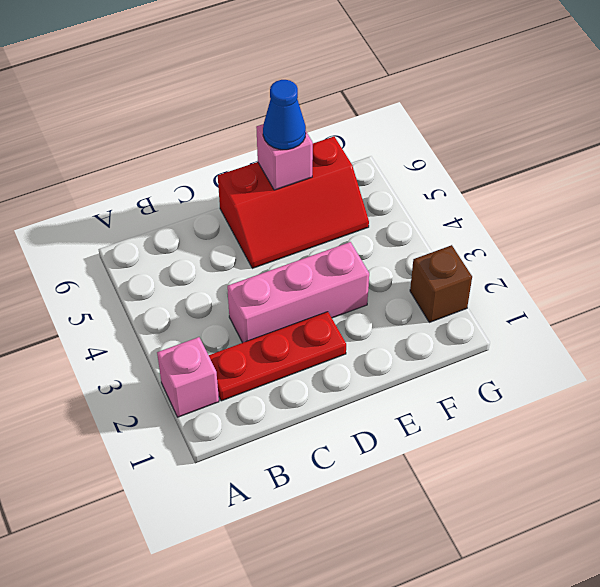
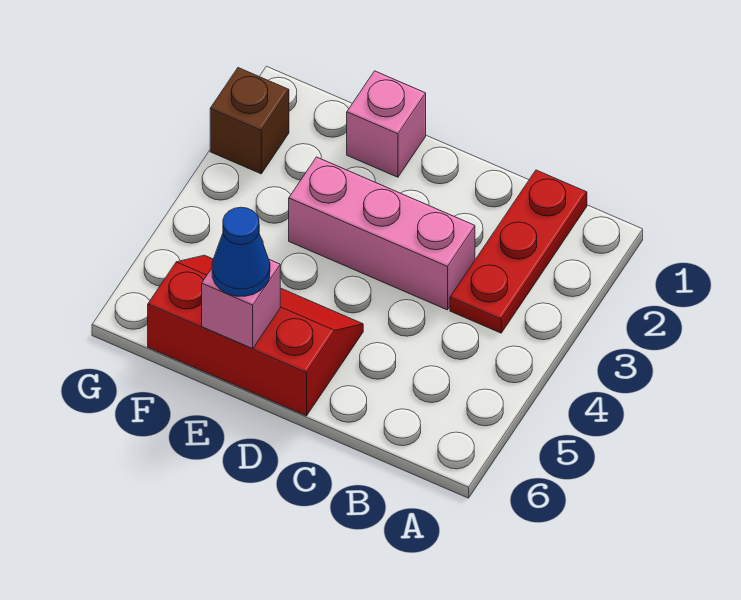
pink 1x1 brick [157,337,219,417] -> pink 1x1 brick moved to [347,71,426,177]
red 1x3 plate [209,312,346,401] -> red 1x3 plate turned to [450,170,587,333]

